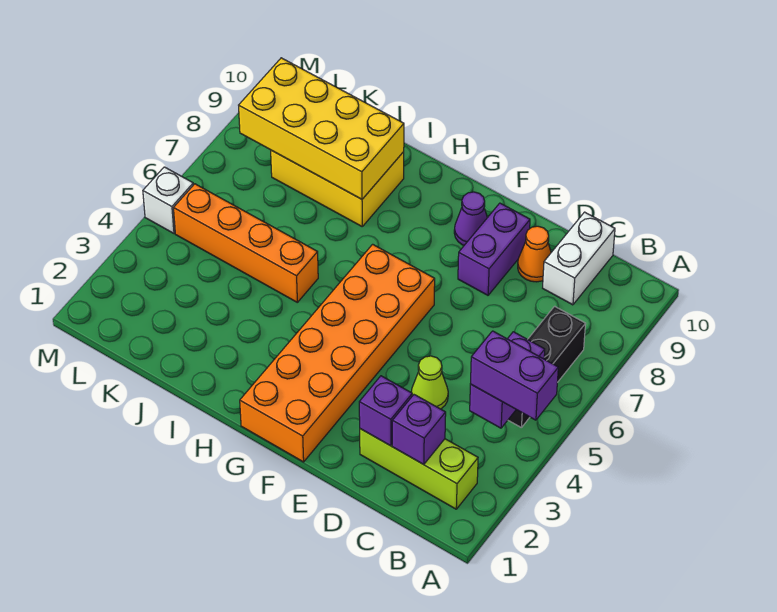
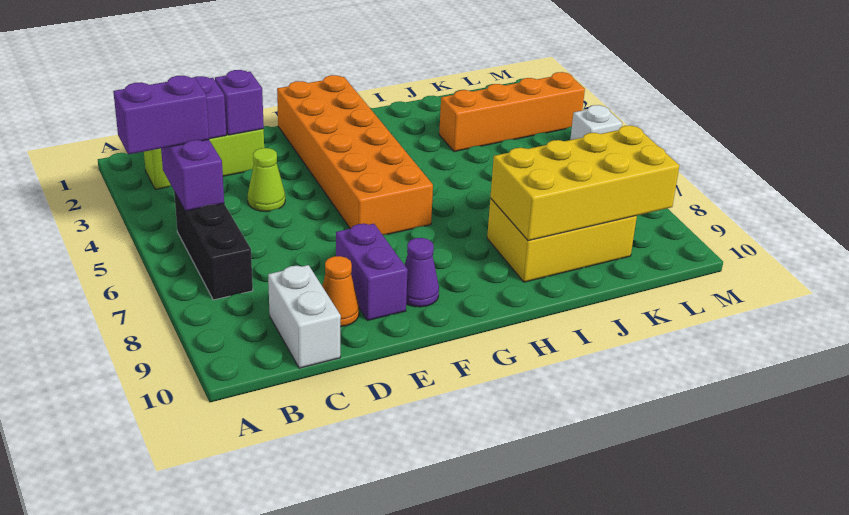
orange 1x4 brick [174,184,318,302] -> orange 1x4 brick moved to [439,72,585,152]

